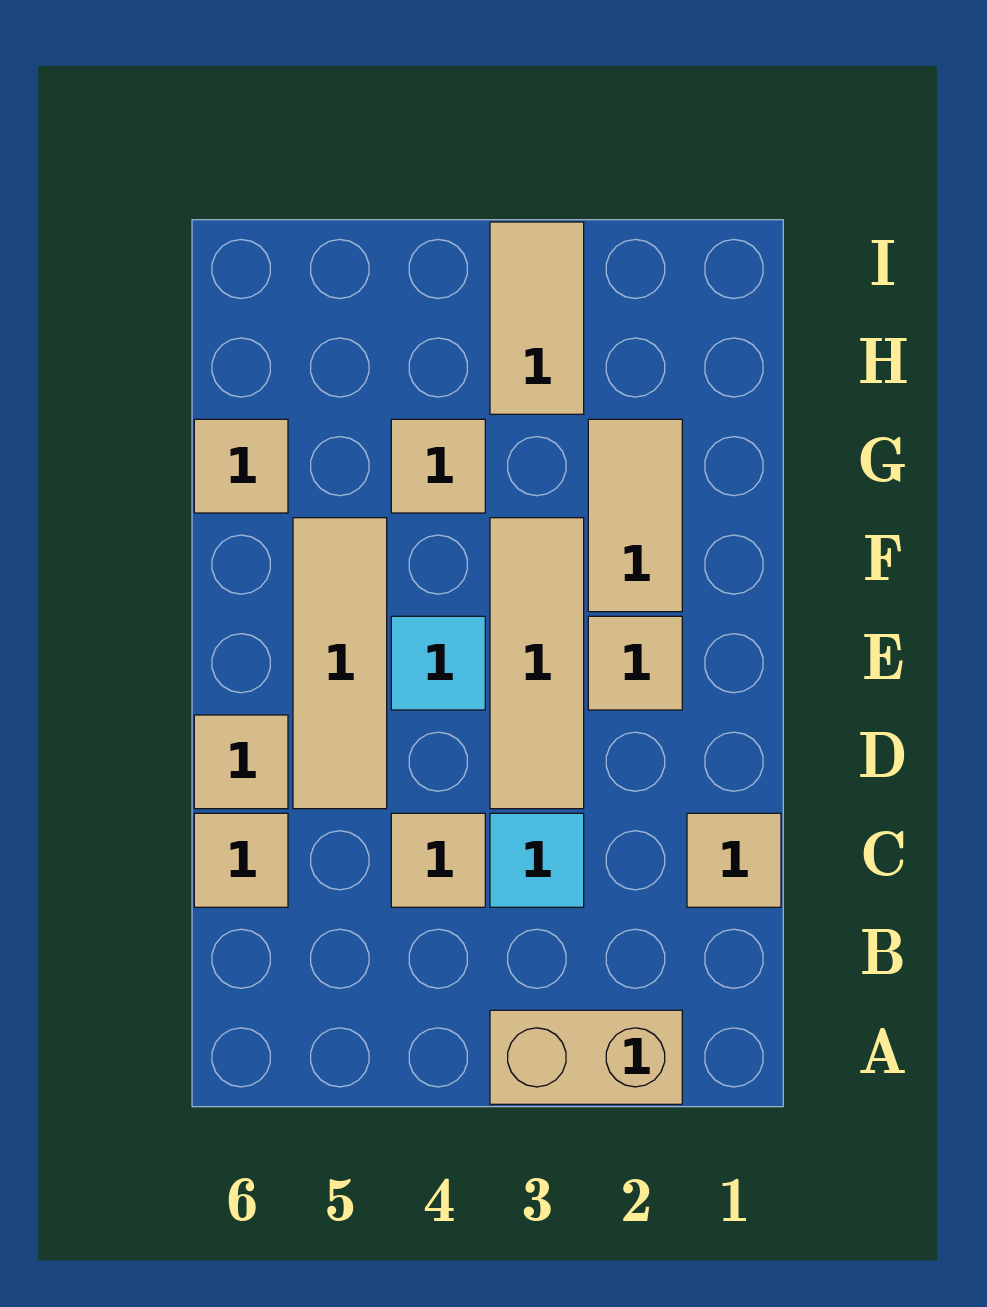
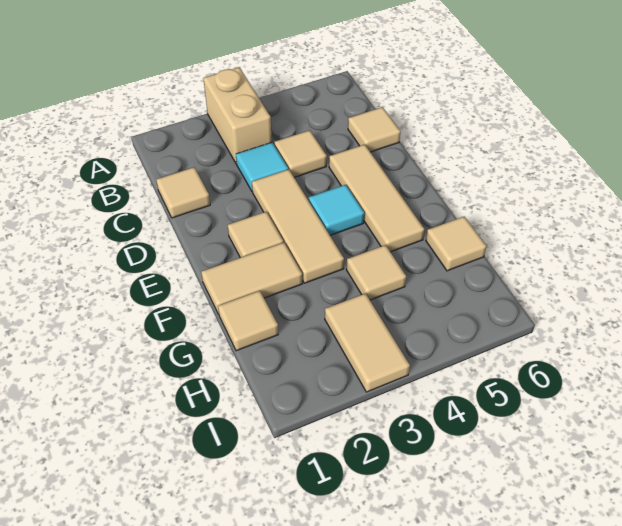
tan 1x2 brick [490,1010,682,1104] -> tan 1x2 brick turned to [203,67,272,164]
tan 1x1 tile [194,715,288,809] -> tan 1x1 tile moved to [218,291,278,351]
tan 1x2 tile [588,419,682,612] -> tan 1x2 tile turned to [201,243,302,314]

